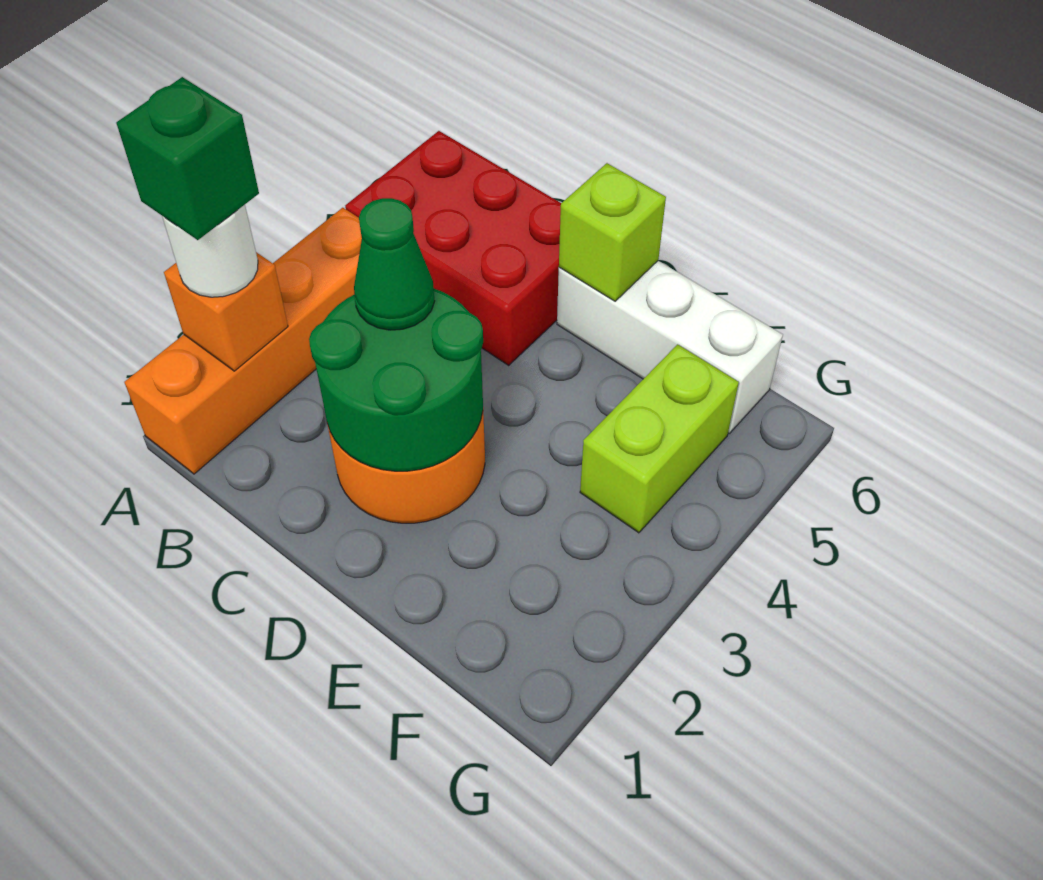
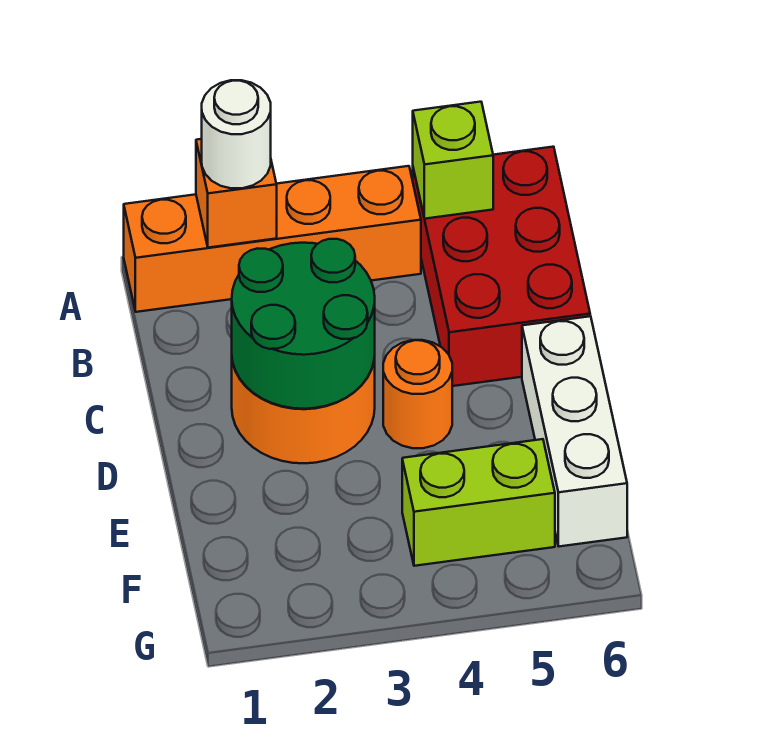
green 1x1 brick [116,77,259,240] -> none
green 1x1 cone [354,198,435,330] -> none
none -> orange 1x1 round brick [383,340,452,448]
lime 1x1 brick [559,163,666,301] -> lime 1x1 brick moved to [413,102,493,219]

